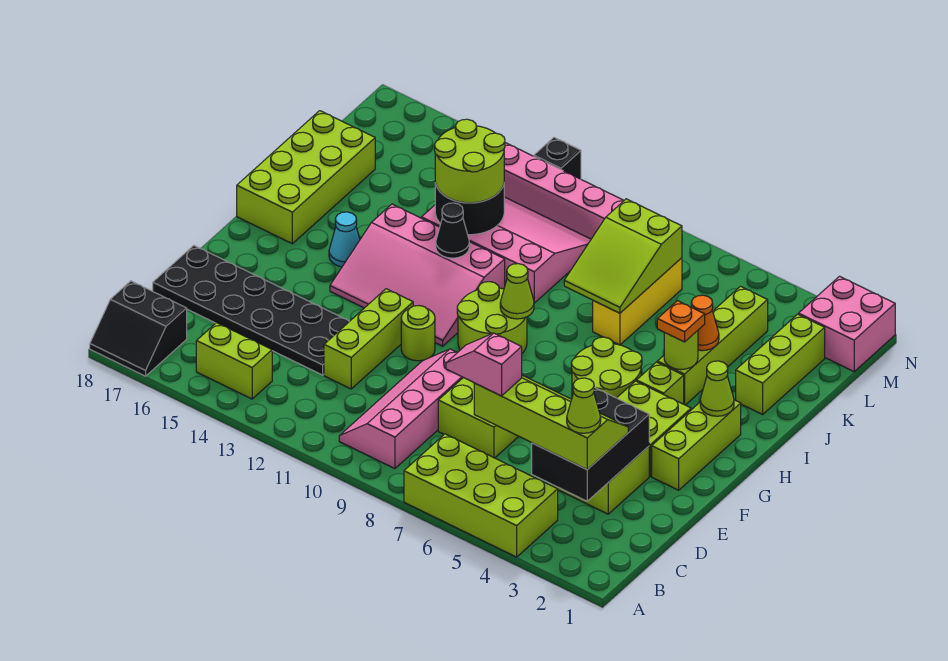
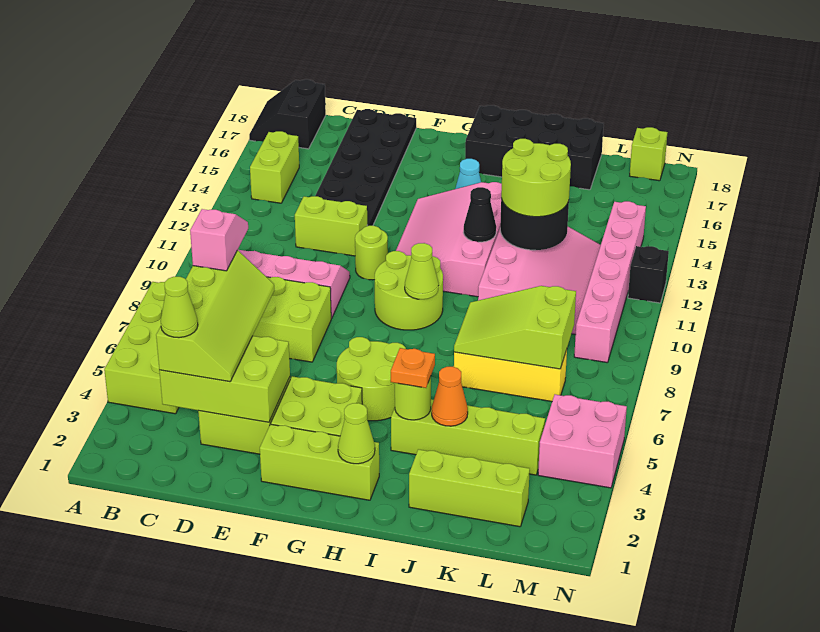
black 2x3 brick [532,387,649,501] -> lime 2x3 brick [159,336,290,422]
lime 1x3 brick [324,289,413,389] -> lime 1x2 brick [295,196,367,256]
lime 1x1 brick [636,362,684,404] -> lime 1x1 brick moved to [630,127,667,181]
lime 2x4 brick [237,111,375,244] -> black 2x4 brick [465,105,604,190]
pink 2x2 brick [799,276,895,372] -> pink 2x2 brick moved to [538,395,627,488]

